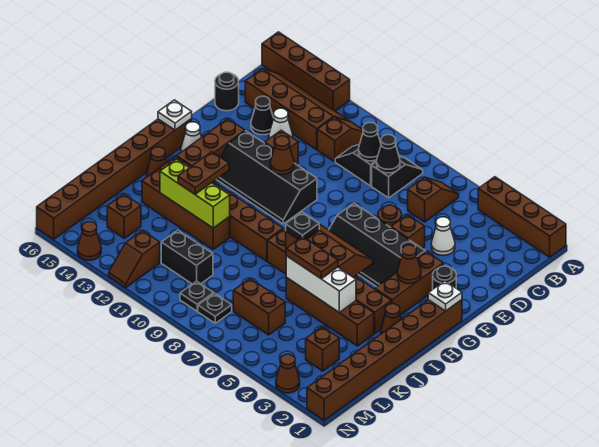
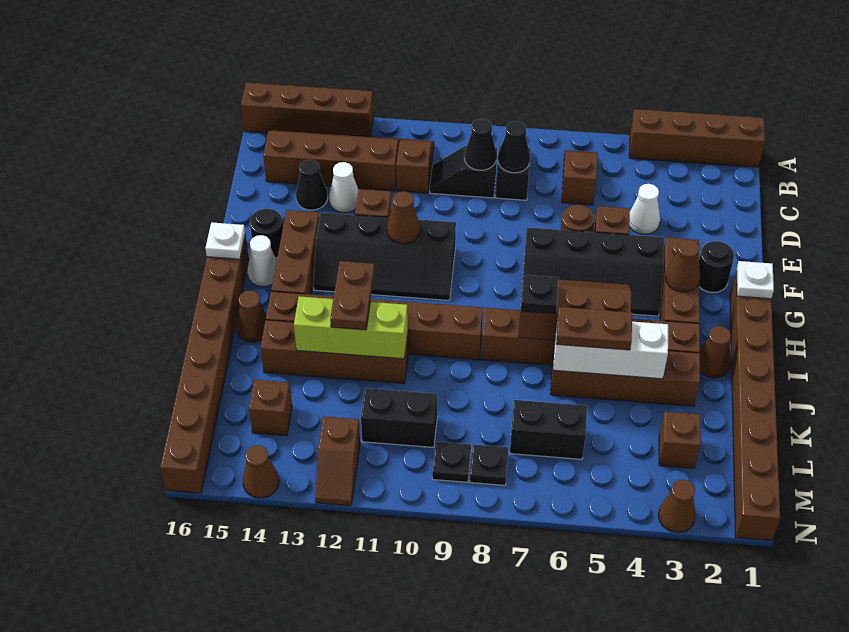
black 1x1 round brick [215,72,239,111] -> black 1x1 round brick moved to [250,209,283,258]
brown 1x2 brick [233,279,285,335] -> black 1x2 brick [510,400,587,459]

